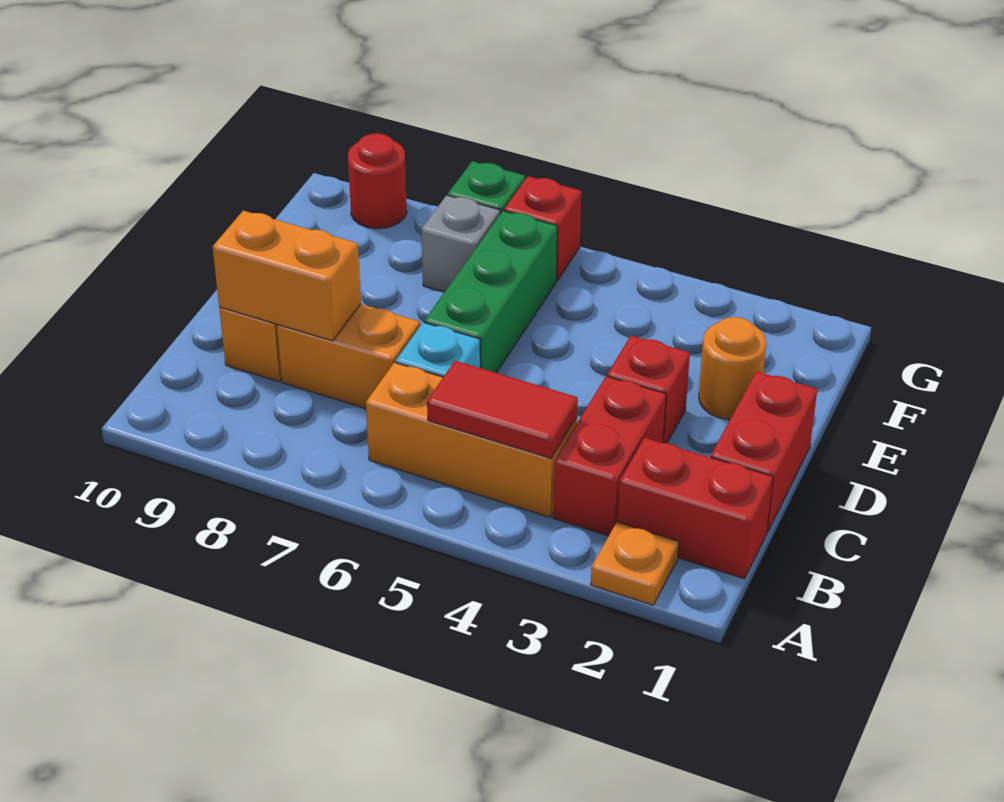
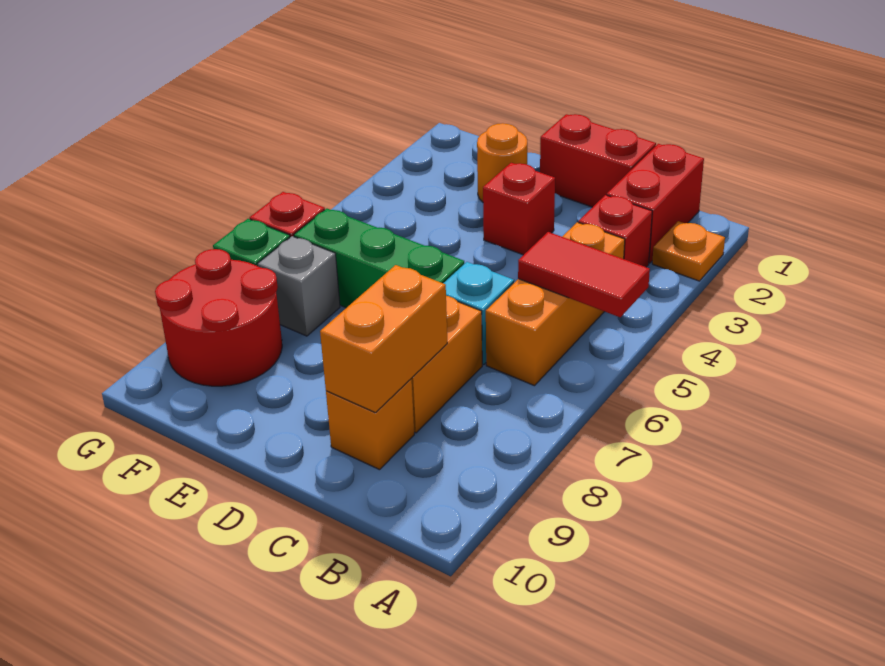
red 1x2 brick [553,376,666,536] -> red 1x1 brick [578,195,652,267]
red 1x2 tile [427,361,578,459] -> red 1x2 tile turned to [518,232,650,317]
red 1x1 round brick [348,133,407,229] -> red 2x2 round brick [155,249,282,386]

